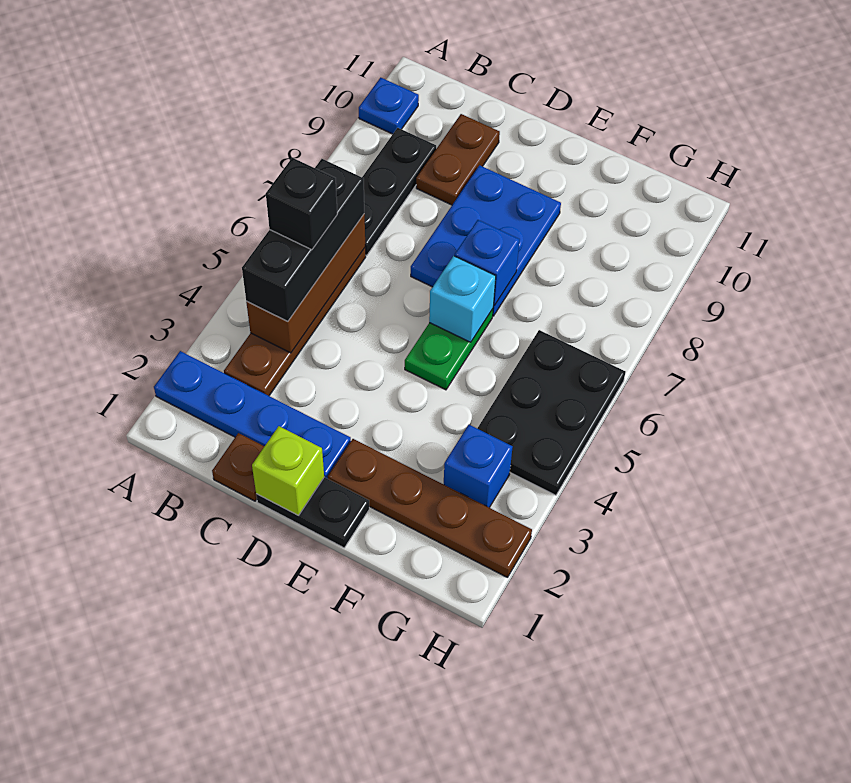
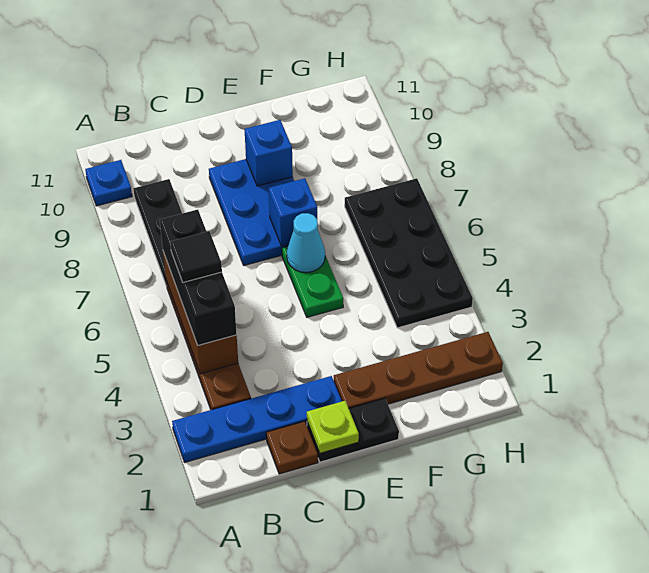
black 1x1 brick [266,158,337,250] -> black 1x1 tile [170,231,222,282]
brown 1x2 plate [416,114,500,205] -> none
lime 1x1 brick [252,426,324,516] -> lime 1x1 plate [307,401,359,453]
cyan 1x1 brick [429,256,496,342] -> cyan 1x1 cone [287,213,325,273]
blue 1x1 brick [444,425,513,508] -> blue 1x1 brick moved to [245,120,293,186]
black 2x3 plate [477,330,626,495] -> black 2x4 plate [345,178,473,328]

